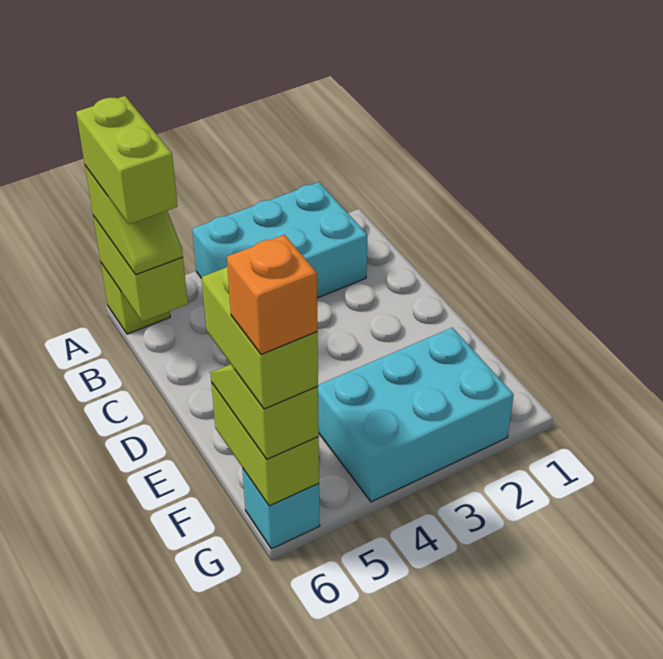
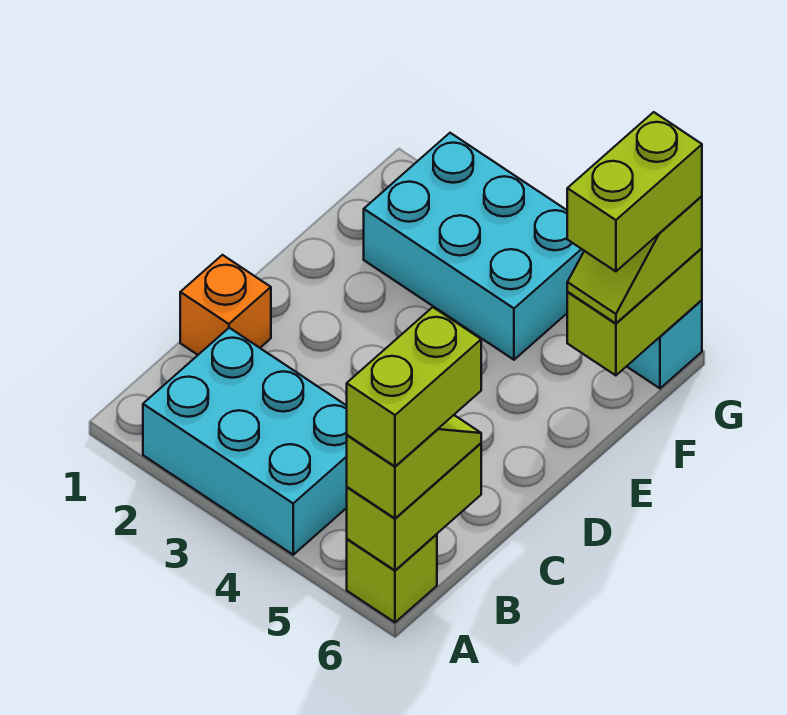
orange 1x1 brick [227,235,317,354] -> orange 1x1 brick moved to [180,255,271,355]

